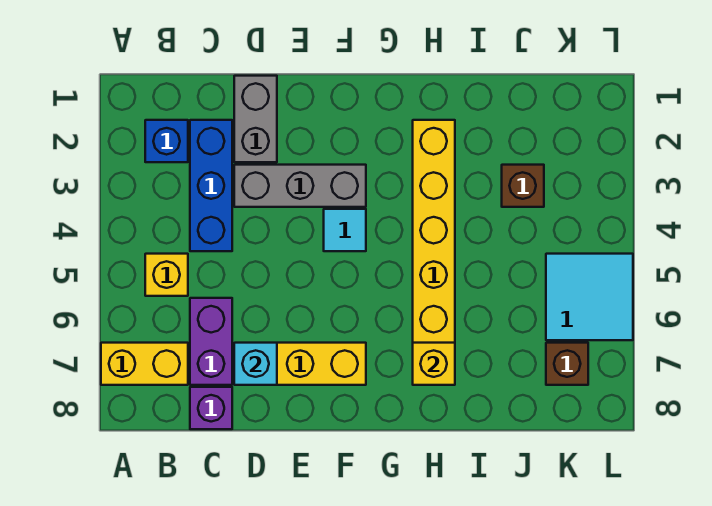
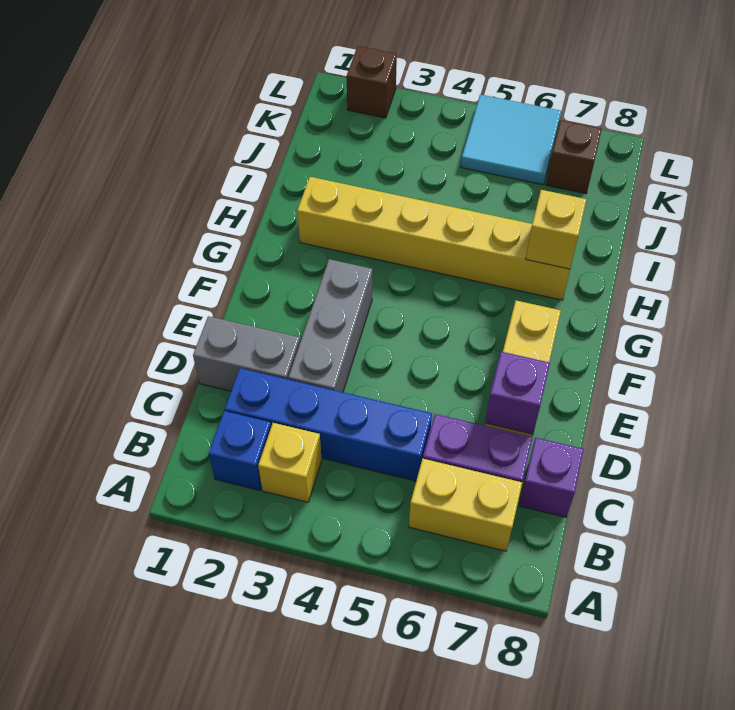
yellow 1x2 brick [101,343,188,385] -> yellow 1x2 brick turned to [409,459,522,551]
yellow 1x1 brick [145,254,188,296] -> yellow 1x1 brick moved to [258,423,322,502]
blue 1x3 brick [190,120,232,251] -> blue 1x4 brick [225,368,432,481]
cyan 1x1 brick [234,343,277,385] -> purple 1x1 brick [485,352,550,434]
cyan 1x1 tile [324,209,366,251] -> none
brown 1x1 brick [502,165,544,207] -> brown 1x1 brick moved to [347,46,397,118]

